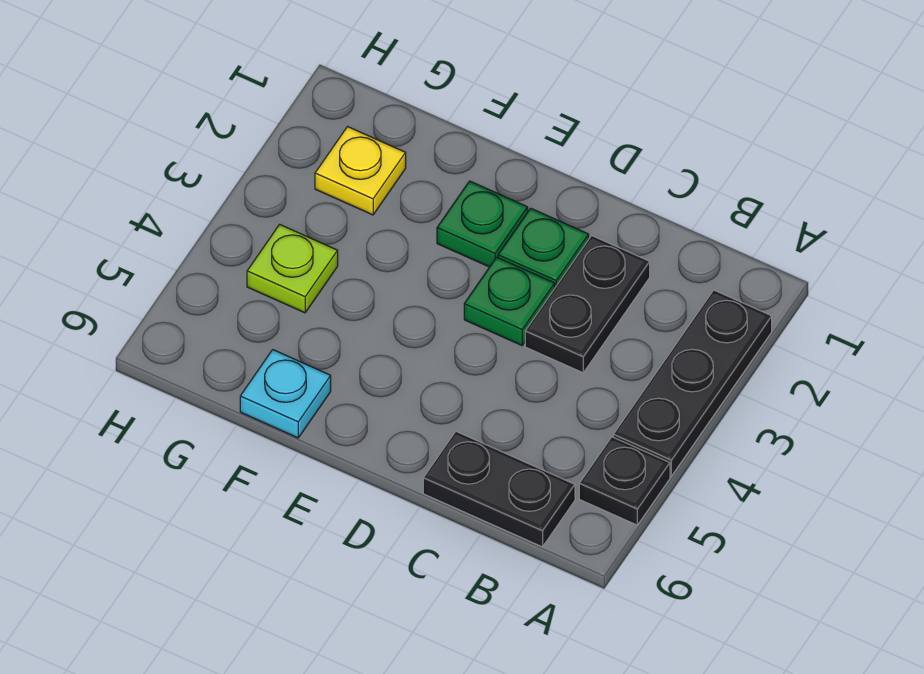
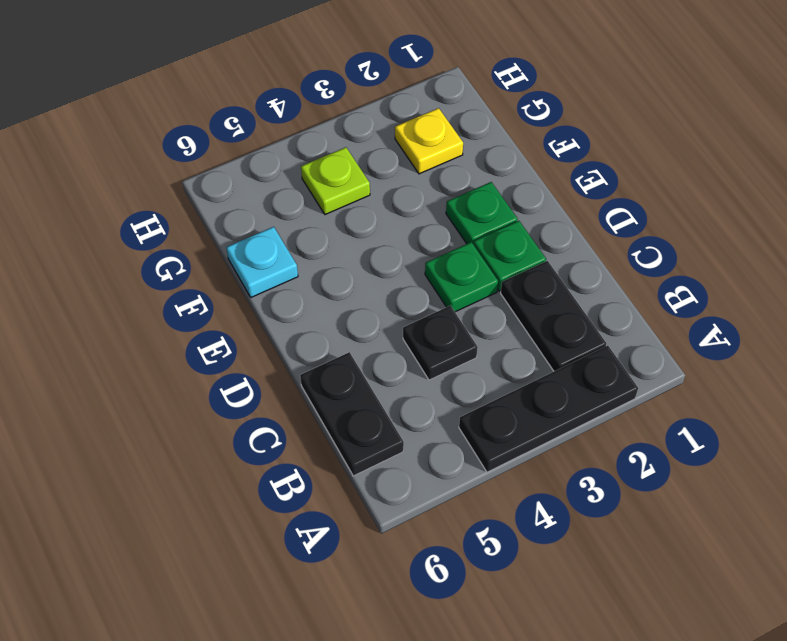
black 1x1 plate [579,437,670,525] -> black 1x1 plate moved to [403,306,478,380]
black 1x2 plate [525,236,650,373] -> black 1x2 plate turned to [501,261,606,371]

